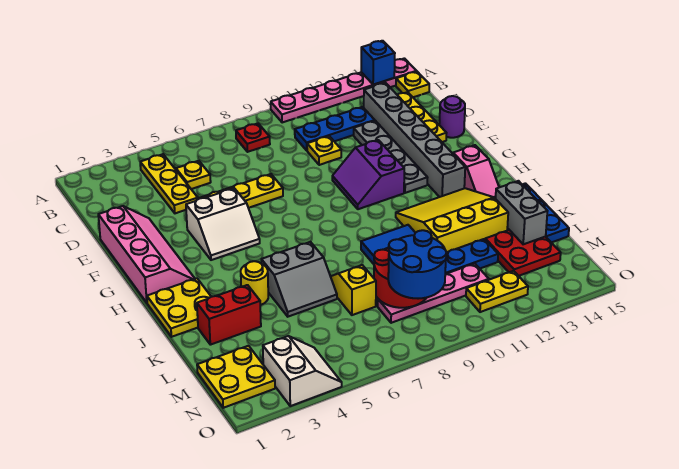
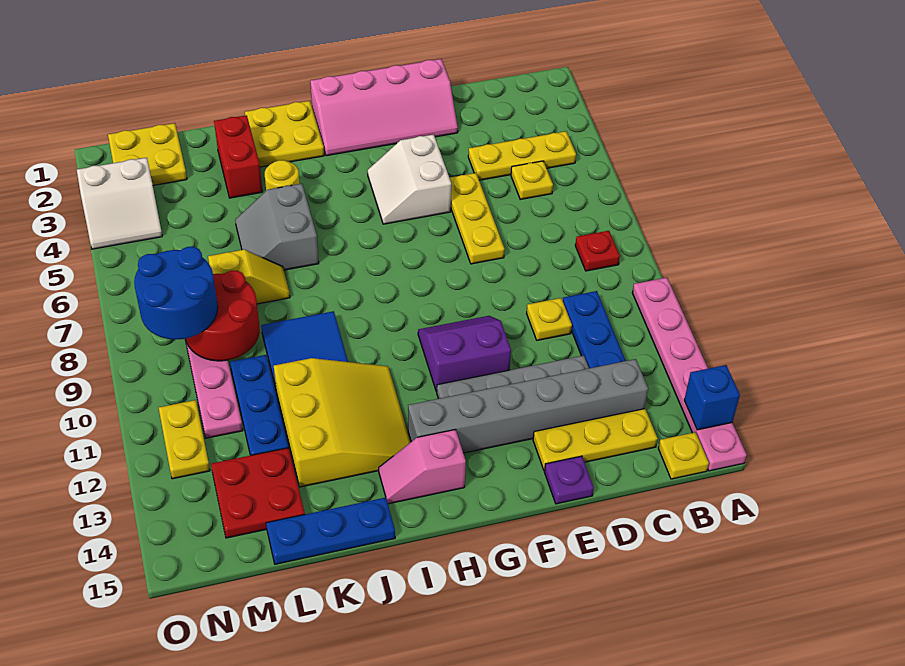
purple 1x1 round brick [439,96,465,138] -> purple 1x1 plate [544,456,594,504]
grey 1x2 brick [496,181,547,244] -> none

